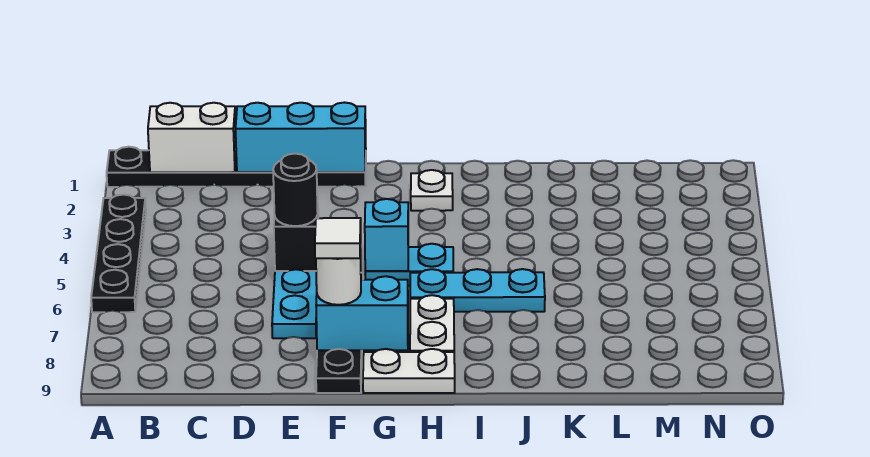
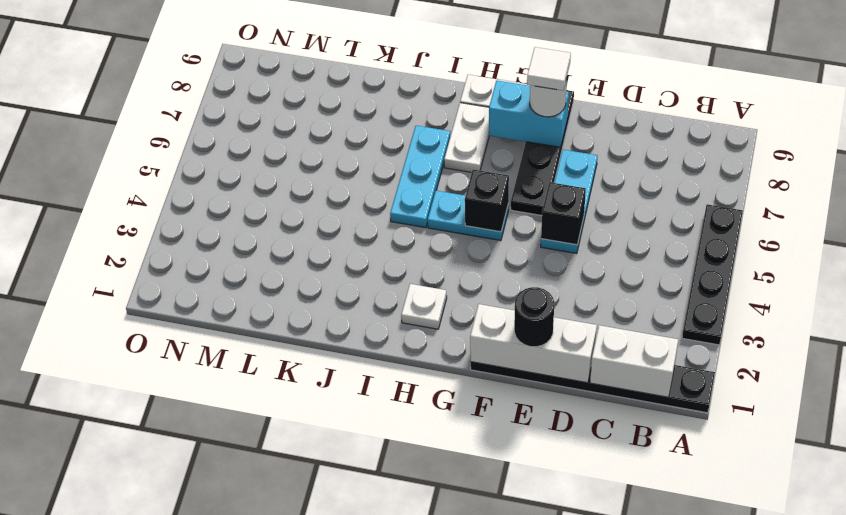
cyan 1x3 brick [236,103,366,172] -> white 1x3 brick [470,304,597,383]
black 1x1 round brick [273,154,318,226] -> black 1x1 round brick moved to [514,287,554,347]
cyan 1x1 brick [365,199,408,271] -> black 1x1 brick [465,170,509,232]
cyan 1x3 plate [410,269,545,312] -> cyan 1x3 plate turned to [390,126,450,228]

